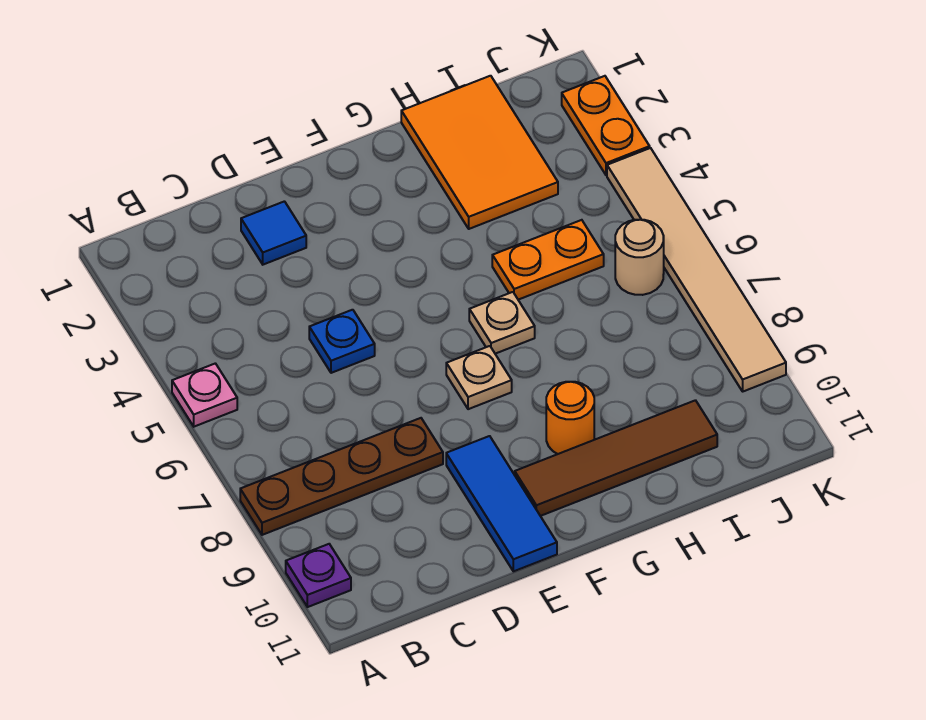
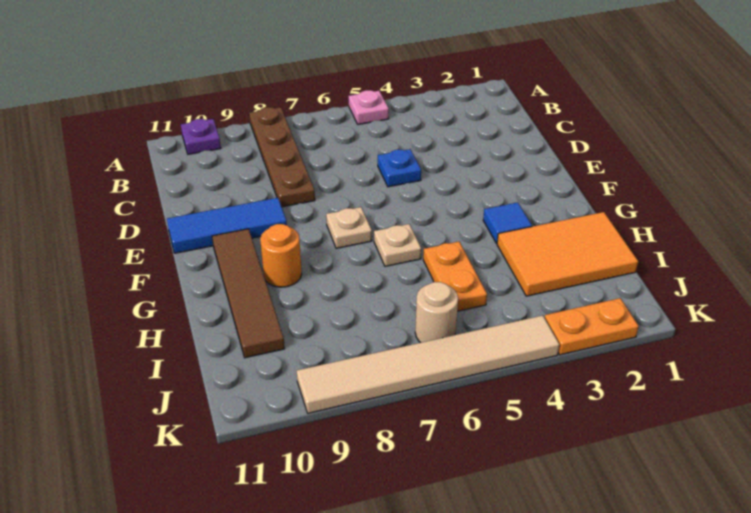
blue 1x1 tile [241,201,306,265] -> blue 1x1 tile moved to [483,202,532,243]

